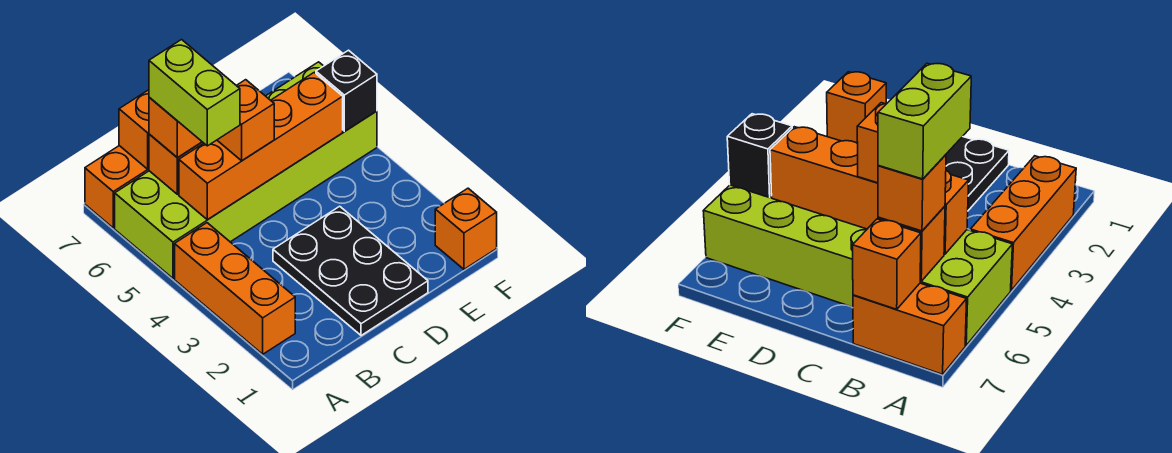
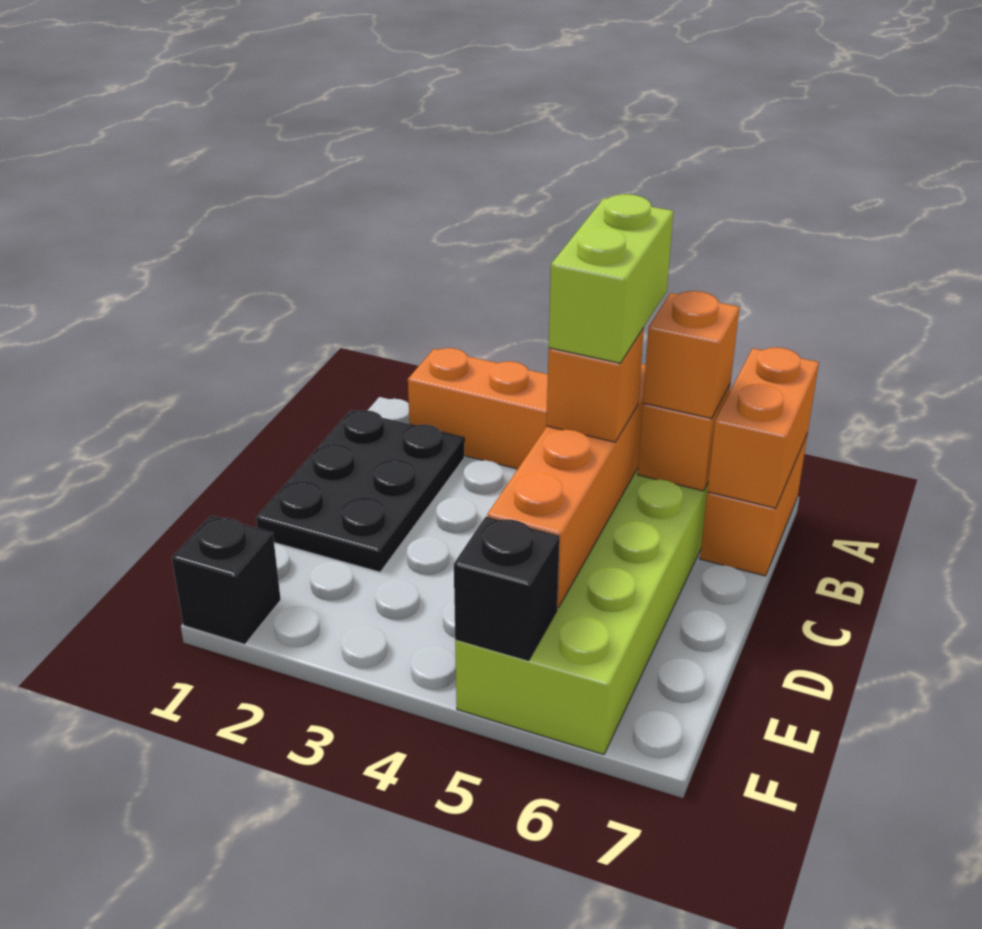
lime 1x2 brick [149,40,240,146] -> lime 1x2 brick turned to [549,194,673,363]
orange 1x1 brick [119,90,149,169] -> orange 1x2 brick [707,347,819,508]
black 2x3 plate [273,206,428,335] -> black 2x3 plate turned to [256,410,464,572]
orange 1x1 brick [435,188,497,269] -> black 1x1 brick [172,515,281,644]

